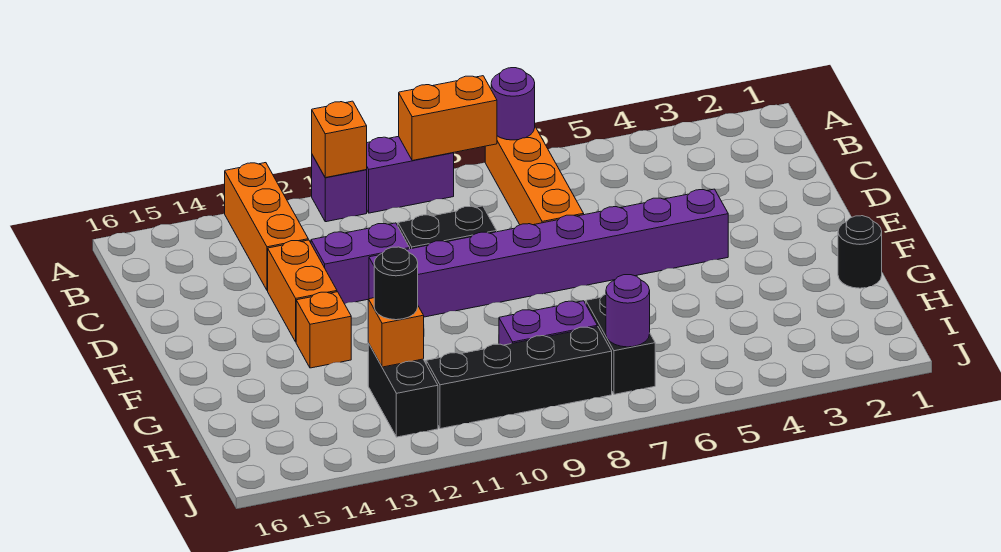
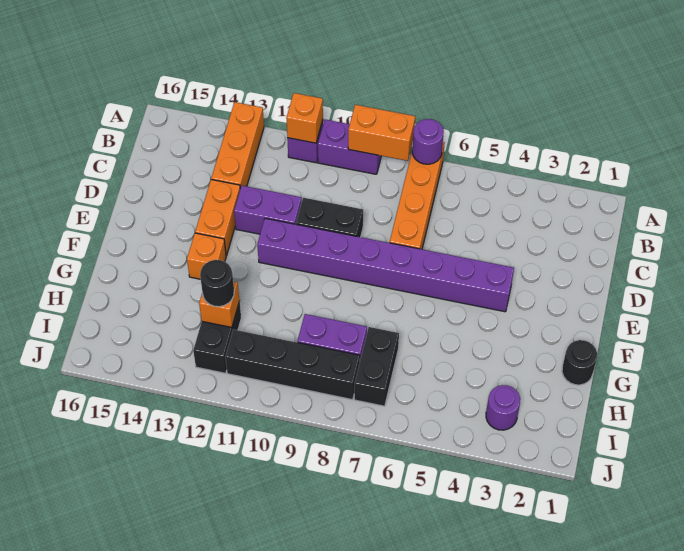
purple 1x1 round brick [606,275,650,347] -> purple 1x1 round brick moved to [486,385,520,430]

